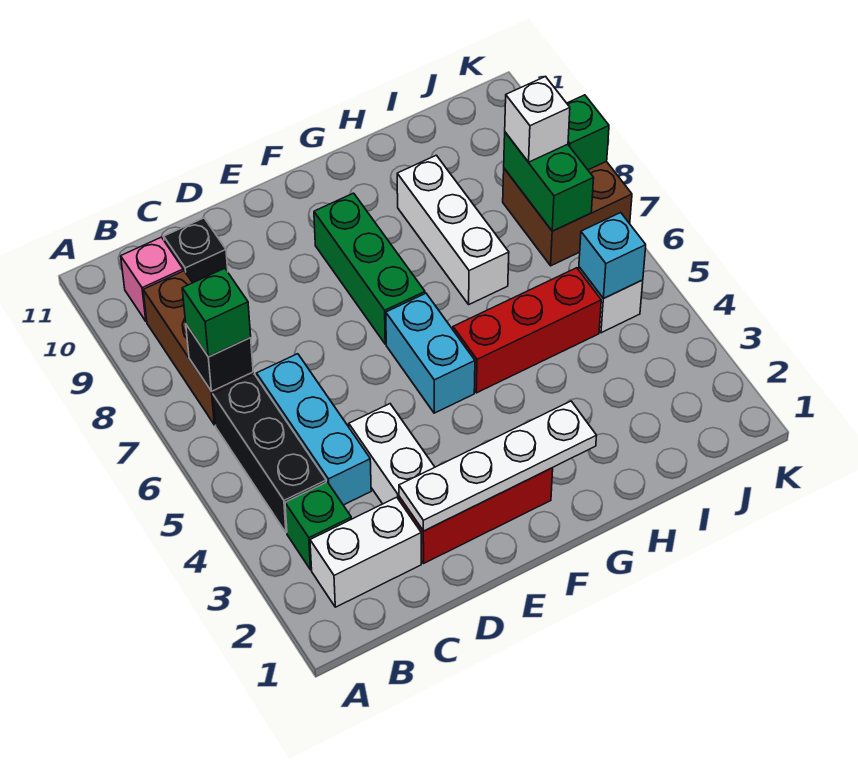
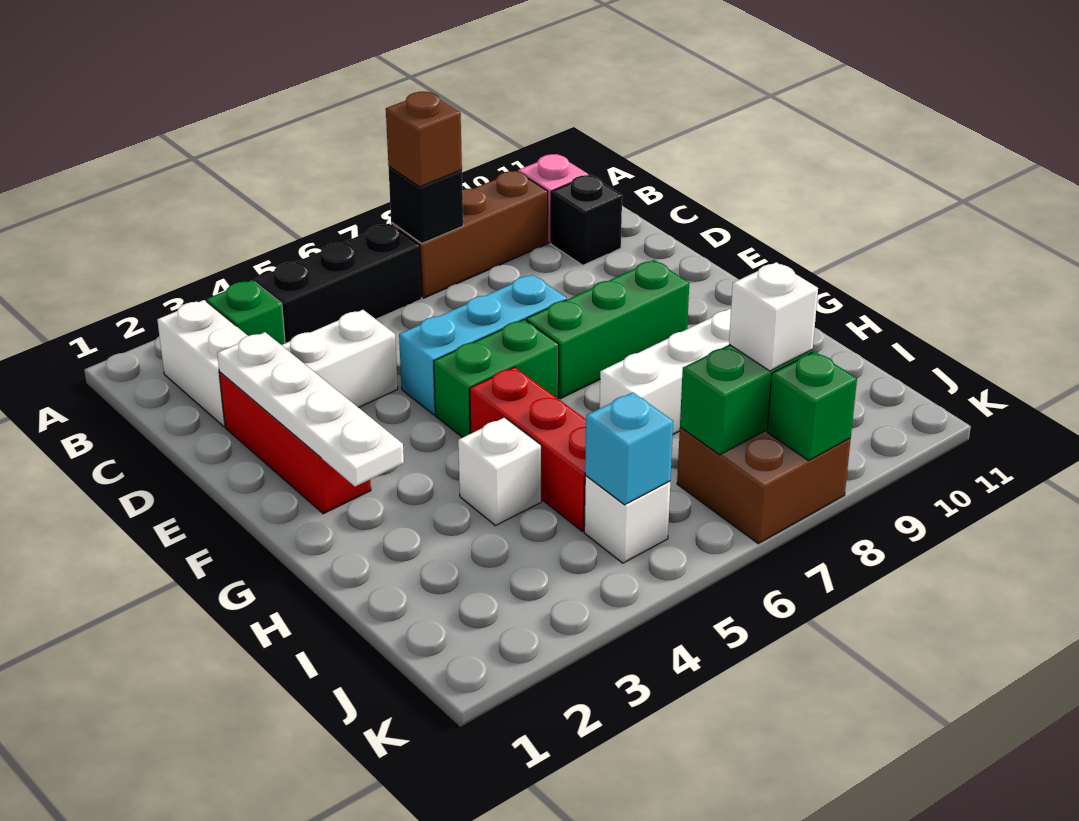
green 1x1 brick [182,268,251,357] -> brown 1x1 brick [386,91,462,187]
cyan 1x3 brick [257,354,371,505] -> cyan 1x3 brick moved to [399,275,567,415]
cyan 1x2 brick [386,293,475,413] -> green 1x2 brick [434,320,559,438]
none -> white 1x1 brick [458,417,541,526]

